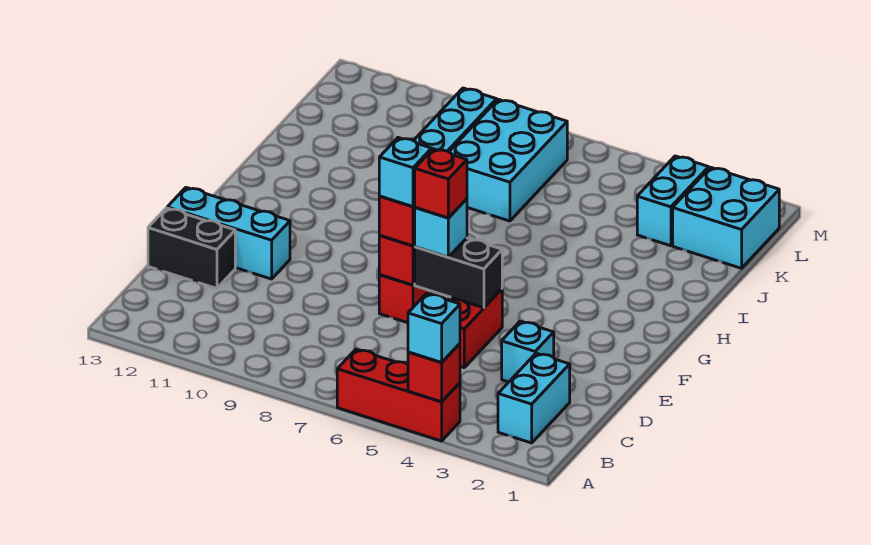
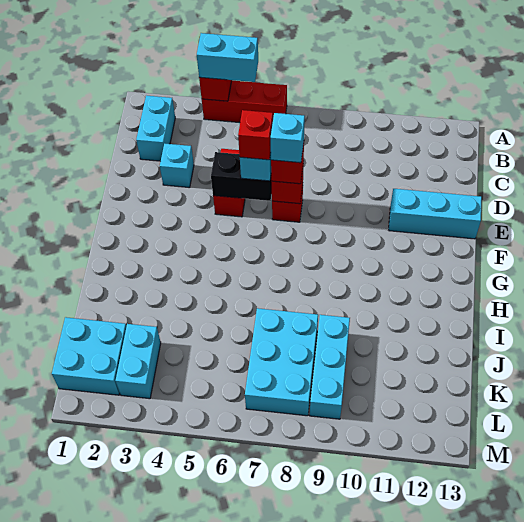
cyan 1x1 brick [408,293,460,362] -> cyan 1x2 brick [197,33,258,82]
black 1x2 brick [148,208,235,288] -> none

